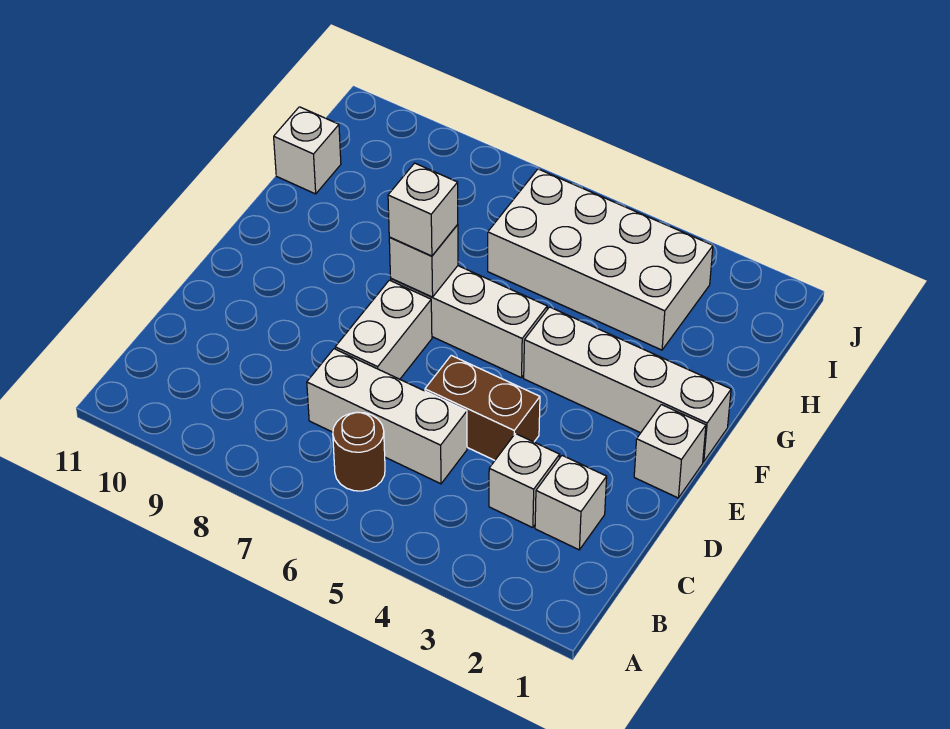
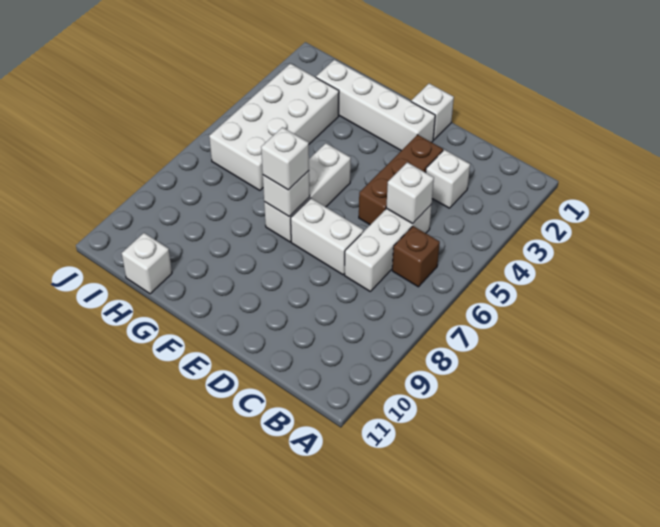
brown 1x1 round brick [333,412,385,491] -> brown 1x1 brick [392,226,440,287]
white 1x1 brick [535,456,607,550] -> white 1x1 brick moved to [386,162,434,224]
brown 1x2 brick [425,355,540,460] -> brown 1x3 brick [359,135,443,225]
white 1x4 brick [524,307,731,462] -> white 1x4 brick turned to [316,60,435,151]

